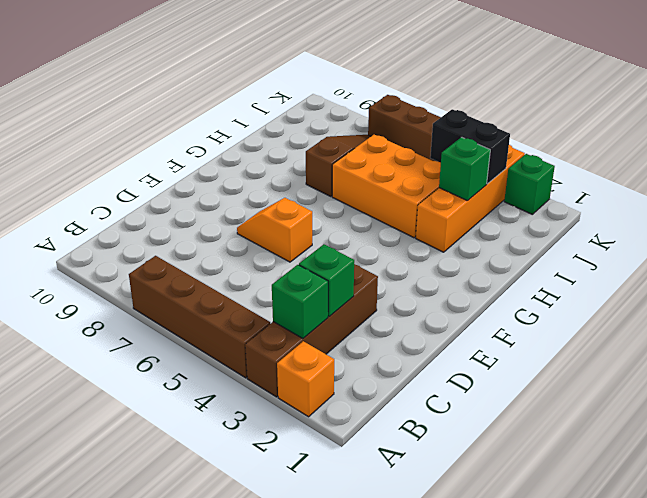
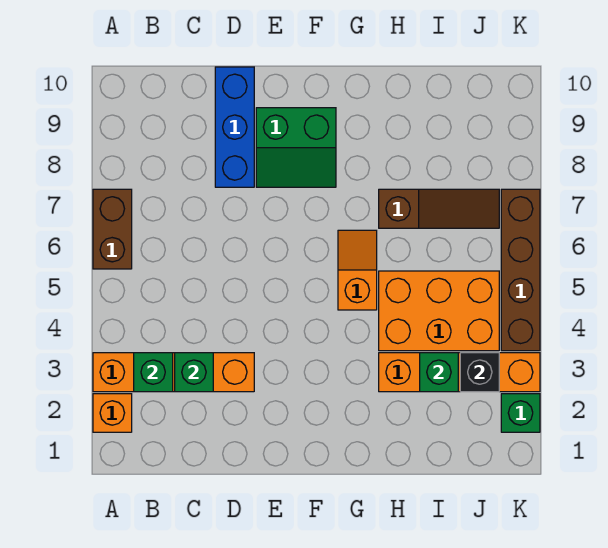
brown 1x4 brick [245,264,378,397] -> orange 1x4 brick [93,353,254,392]
brown 1x4 brick [129,256,271,378] -> brown 1x2 brick [93,189,132,269]
none -> blue 1x3 brick [215,67,254,187]
orange 1x2 slope [237,198,312,262] -> orange 1x2 slope moved to [338,230,377,310]
none -> green 2x2 slope [256,108,336,187]
orange 2x3 brick [332,135,441,238] -> orange 2x3 brick turned to [379,271,499,351]
black 1x2 brick [430,109,510,184] -> black 1x1 brick [460,353,499,392]

